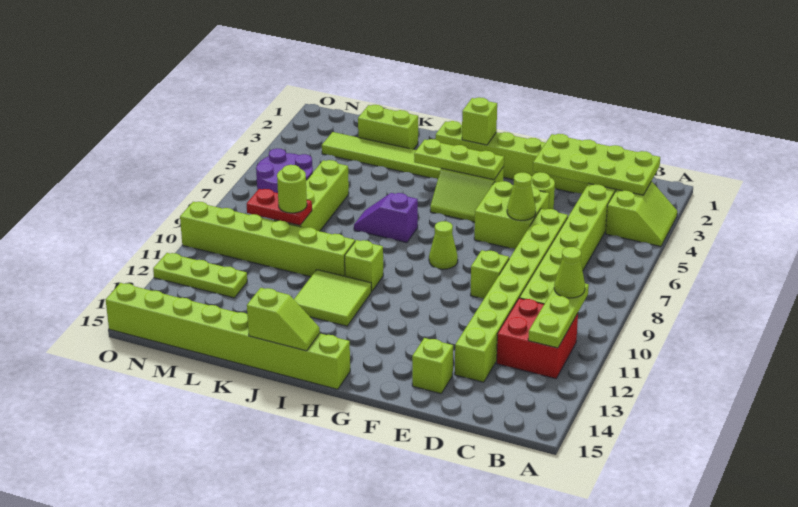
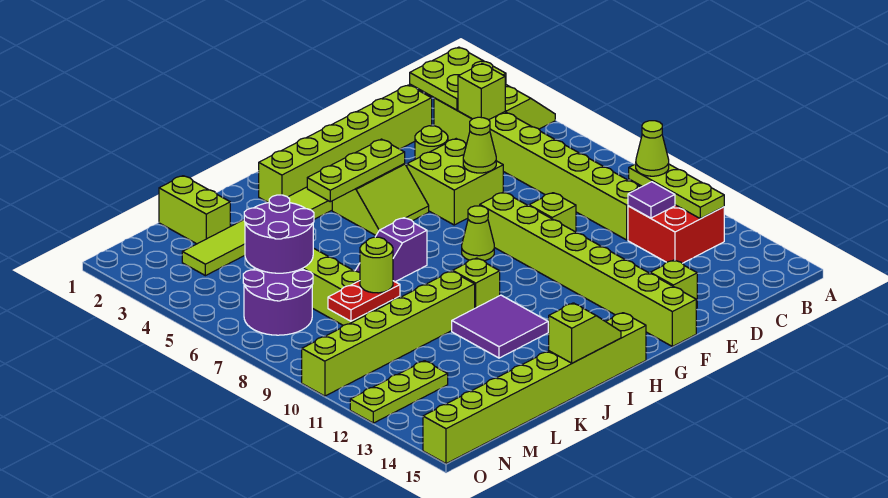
lime 2x4 plate [533,134,660,195] -> lime 2x2 plate [410,47,506,110]
none -> purple 1x1 tile [628,182,675,218]
lime 1x8 brick [455,209,568,382] -> lime 1x8 brick moved to [480,192,696,347]
lime 1x1 brick [462,97,497,145] -> lime 1x1 brick moved to [458,64,505,120]
lime 2x2 tile [294,270,371,326] -> purple 2x2 tile [452,295,548,358]
lime 1x2 brick [358,105,418,149] -> lime 1x2 brick turned to [159,176,230,244]
none -> purple 2x2 round brick [244,195,314,273]

